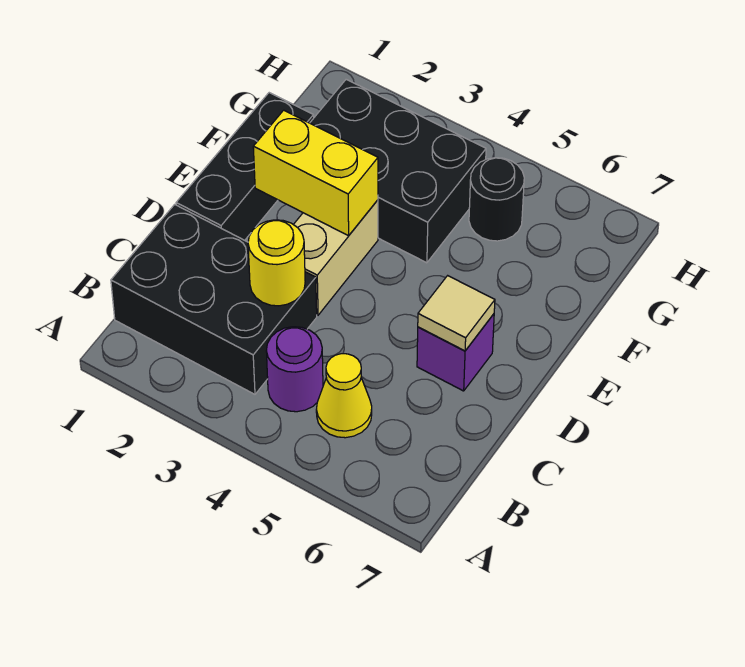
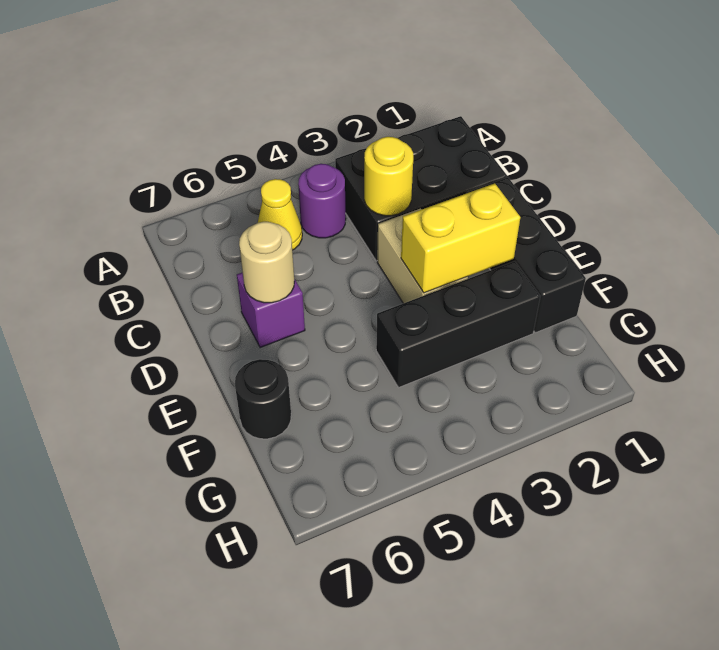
tan 1x1 tile [418,276,495,351] -> tan 1x1 round brick [239,222,294,303]
black 2x3 brick [310,79,486,263] -> black 1x3 brick [376,261,540,387]
black 1x1 round brick [469,158,524,241] -> black 1x1 round brick moved to [235,359,291,439]

